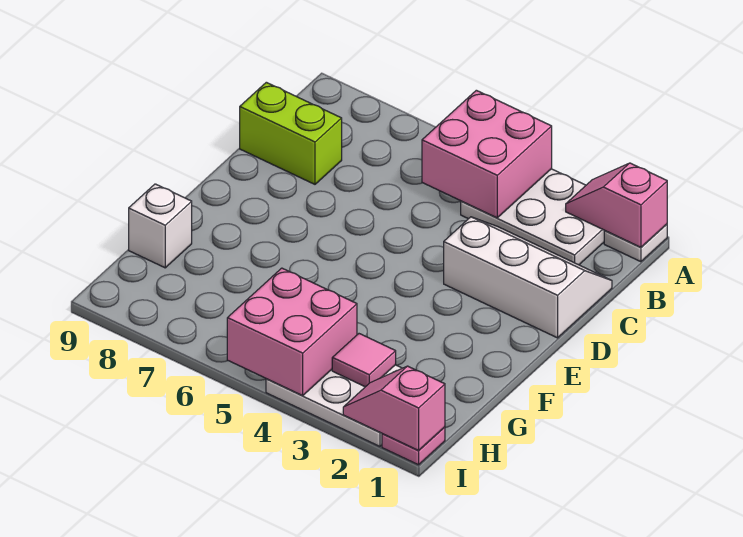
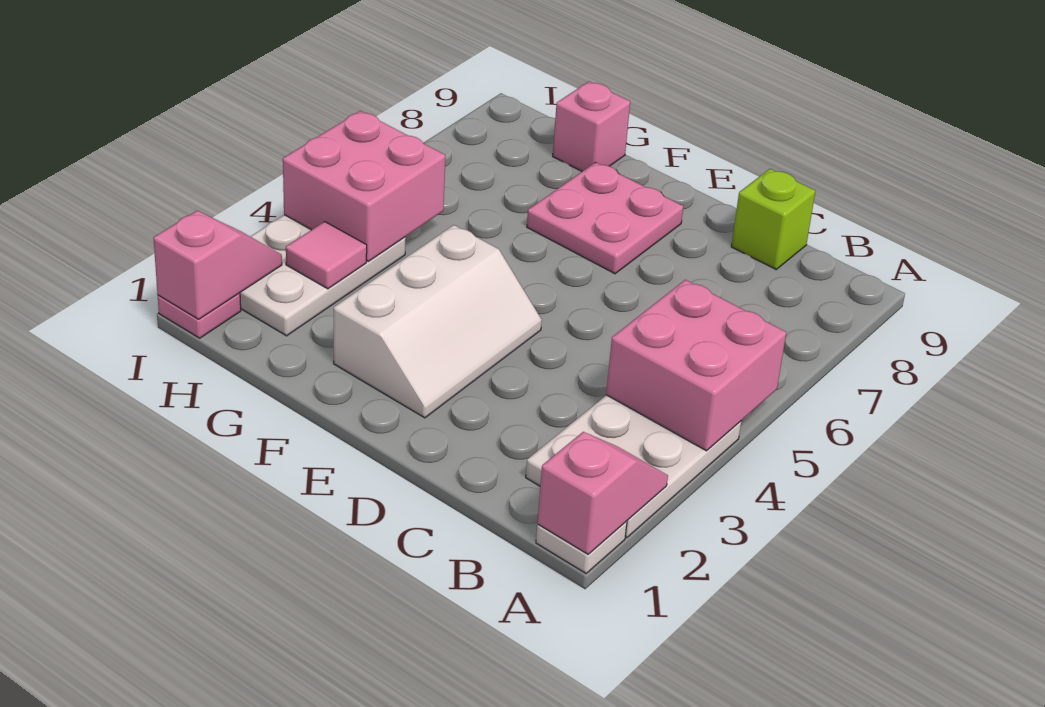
white 2x3 slope [444,217,612,338] -> white 2x3 slope moved to [334,225,542,418]
lime 1x2 brick [240,82,342,184] -> lime 1x1 brick [731,169,815,269]
none -> pink 2x2 plate [527,162,683,274]
white 1x1 brick [129,184,192,268] -> pink 1x1 brick [553,81,630,171]

